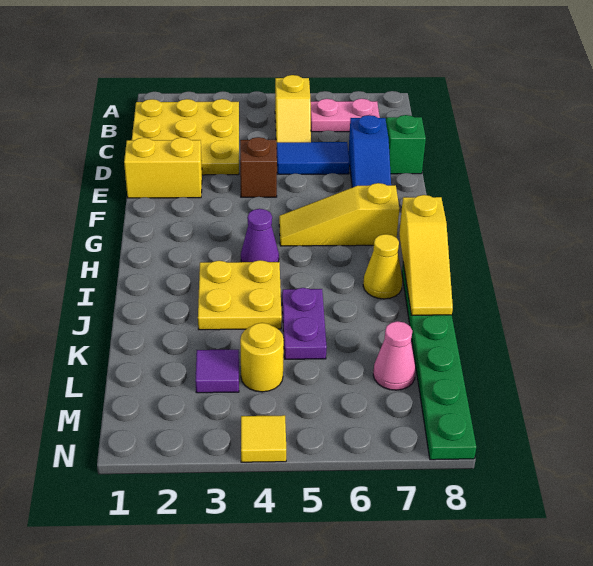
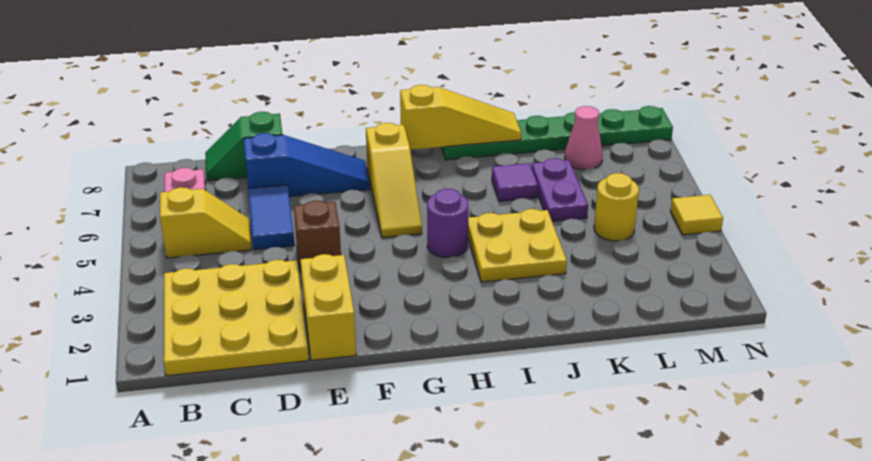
purple 1x1 cone [241,209,279,262] -> purple 1x1 round brick [427,189,468,257]
yellow 1x1 cone [363,234,402,299] -> none
purple 1x2 plate [282,288,327,359] -> purple 1x2 plate turned to [531,158,588,221]
purple 1x1 tile [195,350,239,393] -> purple 1x1 tile moved to [492,163,538,201]

